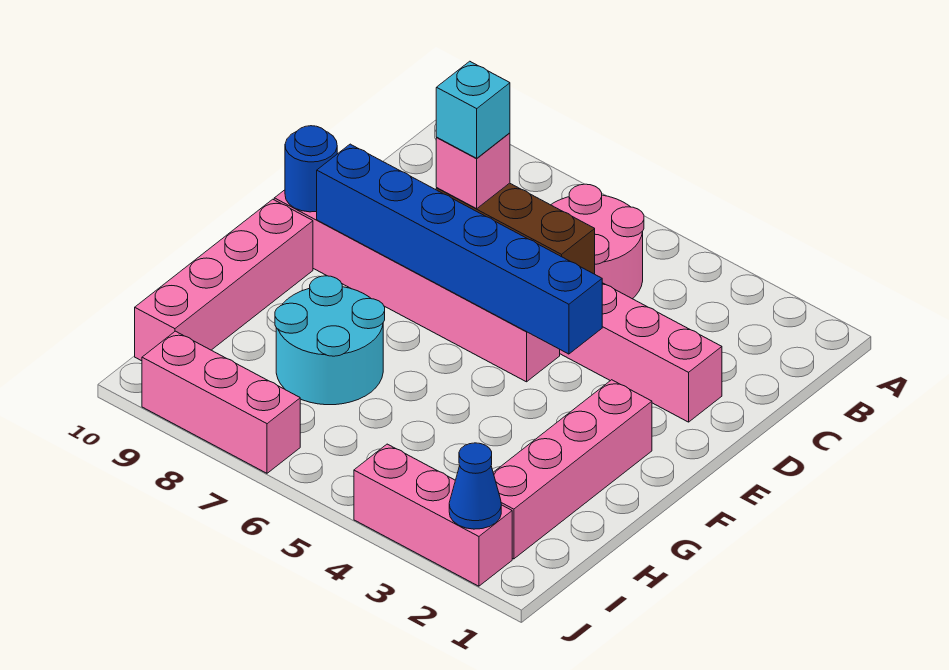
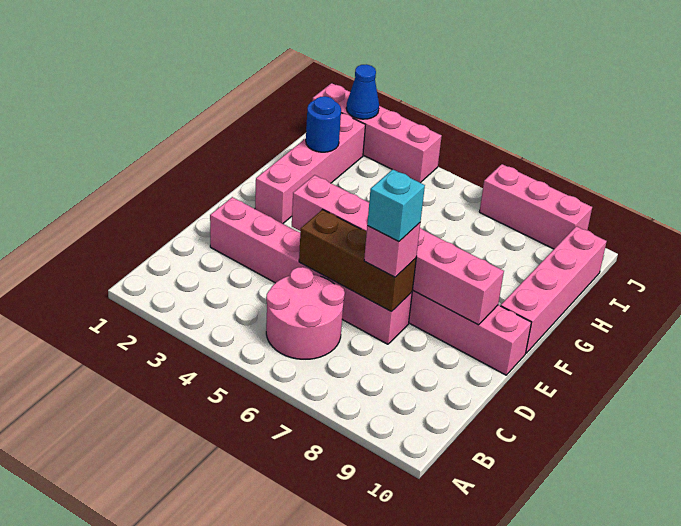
blue 1x6 brick [317,144,602,354] -> pink 1x6 brick [292,175,504,325]
blue 1x1 round brick [285,126,337,212] -> blue 1x1 round brick moved to [306,96,341,152]
cyan 2x2 round brick [275,276,385,405] -> none
pink 1x3 brick [354,444,512,586] -> pink 1x4 brick [312,83,442,183]

